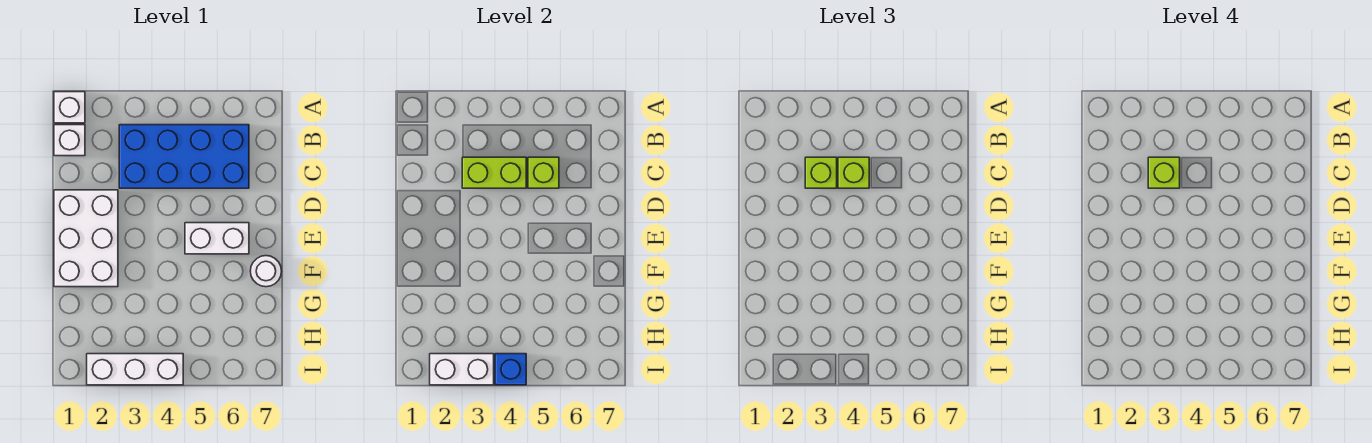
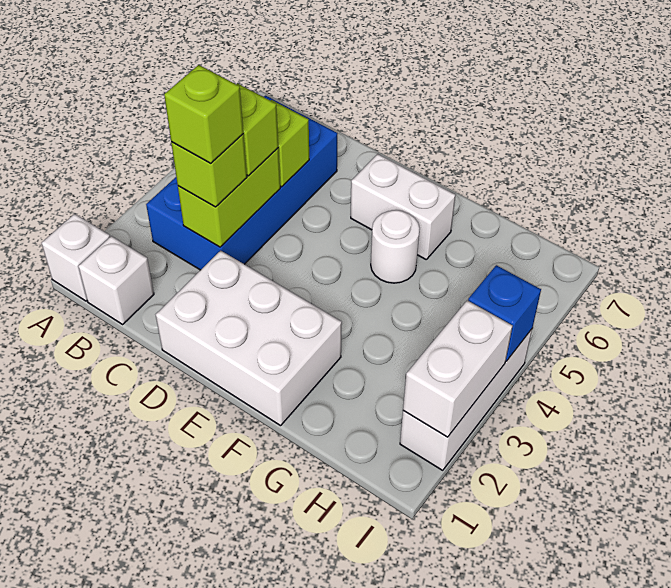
white 1x2 brick [185,223,249,254] -> white 1x2 brick turned to [351,154,455,259]
white 1x1 round brick [250,256,282,287] -> white 1x1 round brick moved to [371,210,420,283]

